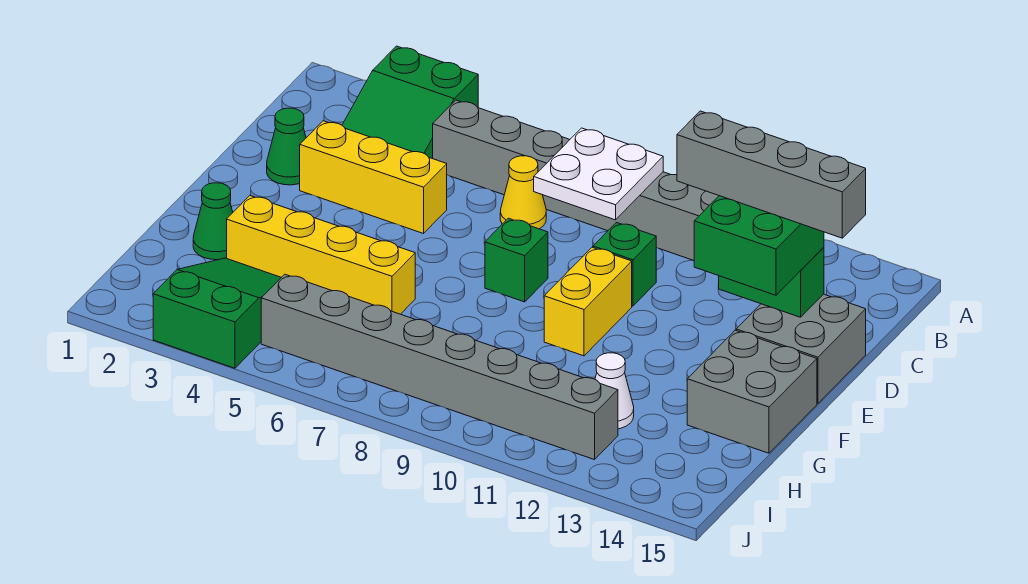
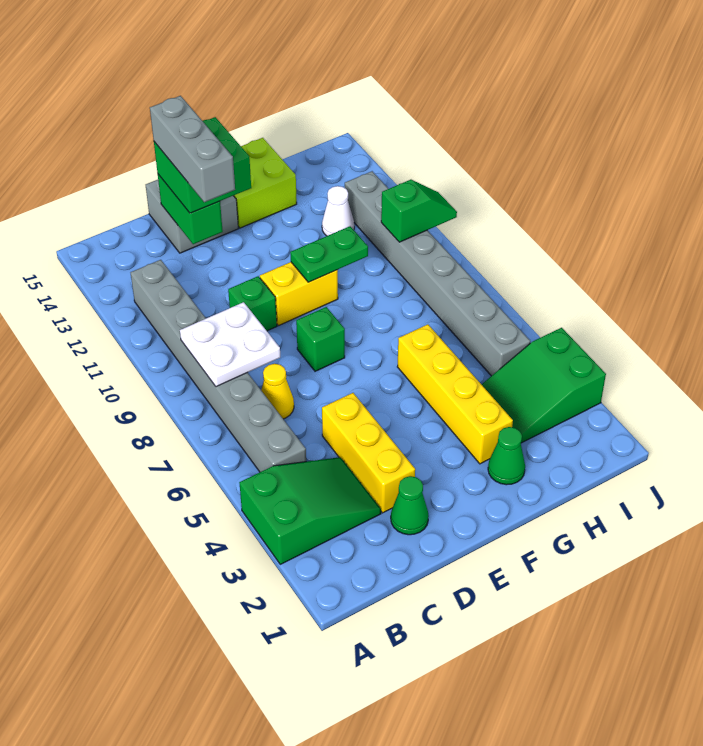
grey 1x4 brick [677,111,866,238] -> grey 1x3 brick [150,96,235,202]
none -> green 1x2 plate [290,226,368,282]
grey 2x2 brick [687,330,817,453] -> lime 2x2 brick [233,138,297,228]
none -> green 1x2 slope [381,180,457,242]

